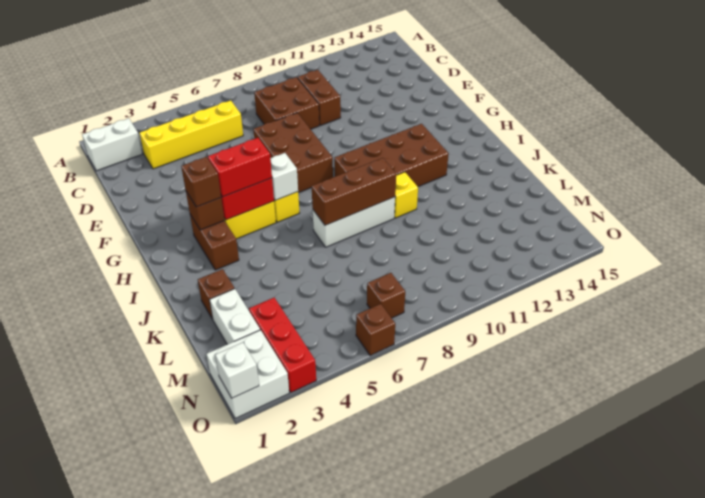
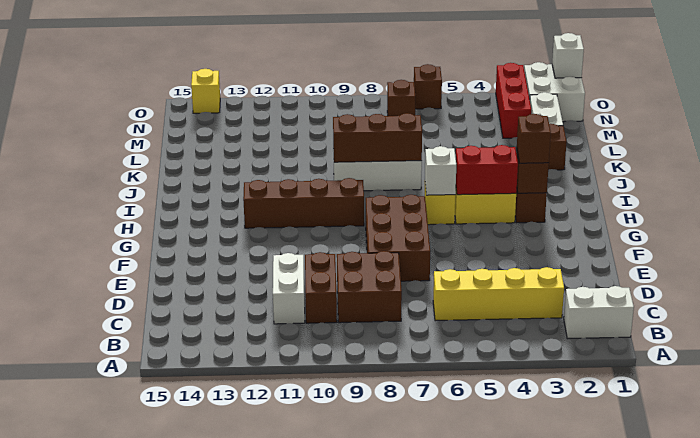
none -> white 1x2 brick [273,253,305,324]
red 1x2 brick [208,138,272,197] -> none
brown 2x4 brick [334,124,449,187] -> brown 1x4 brick [243,178,364,228]
yellow 1x1 brick [394,172,418,218] -> yellow 1x1 brick moved to [191,69,220,113]

